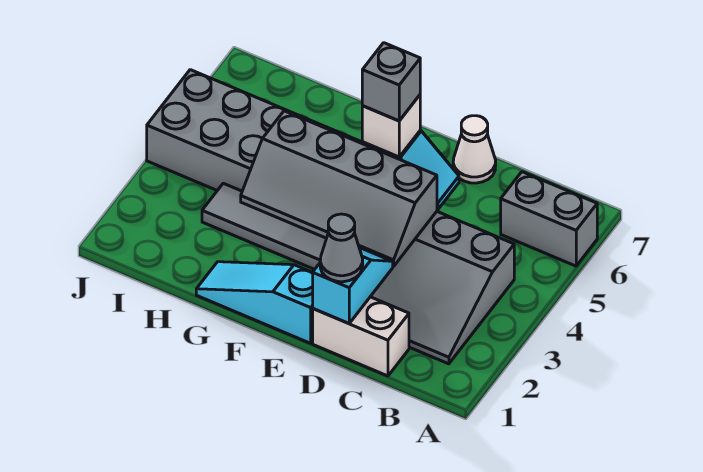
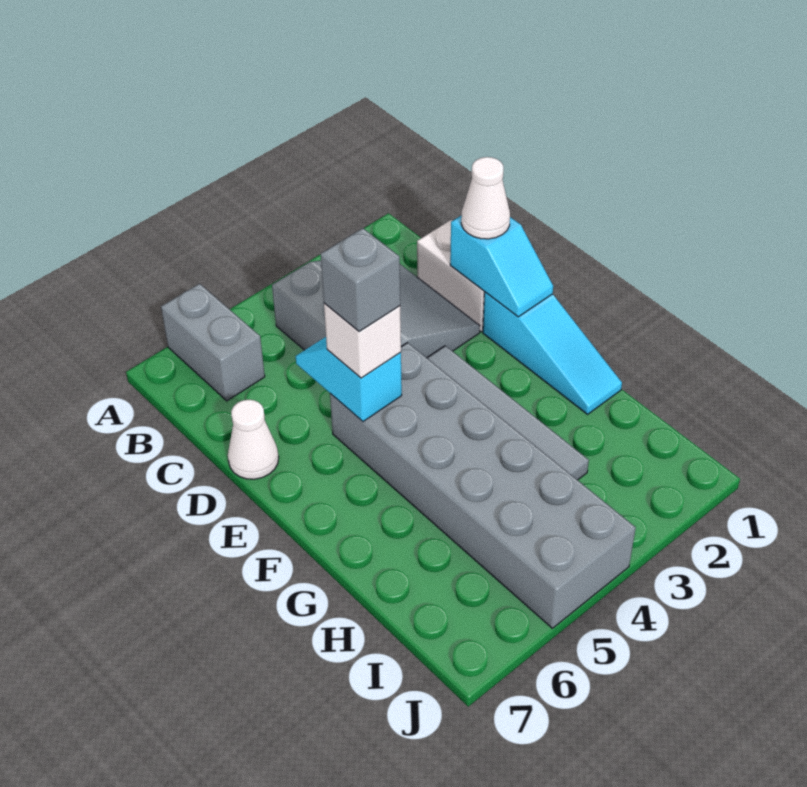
cyan 1x2 slope [313,247,393,323] -> cyan 1x2 slope turned to [450,215,553,317]
grey 1x1 cone [320,214,363,282] -> white 1x1 cone [461,157,510,239]
grey 2x4 slope [241,111,437,266] -> none

